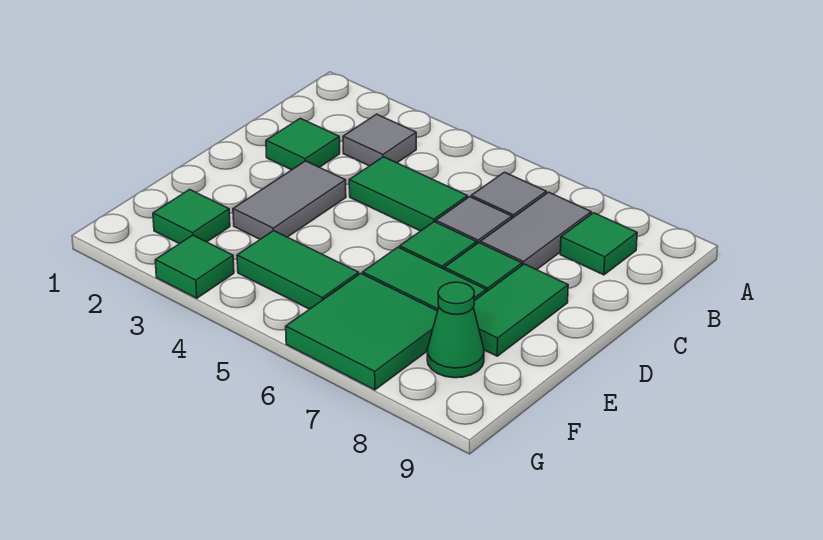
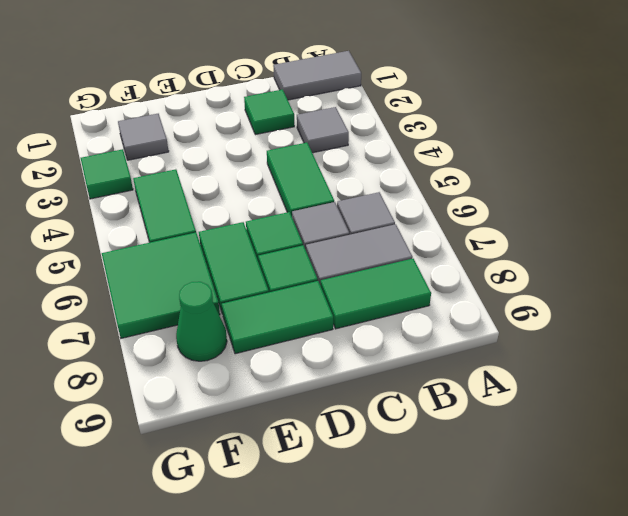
green 1x1 tile [560,213,637,275] -> green 1x2 tile [321,259,431,329]
grey 1x2 tile [233,161,346,239] -> grey 1x2 tile moved to [273,51,361,100]
green 1x1 tile [153,189,230,244] -> grey 1x1 tile [118,114,169,160]

